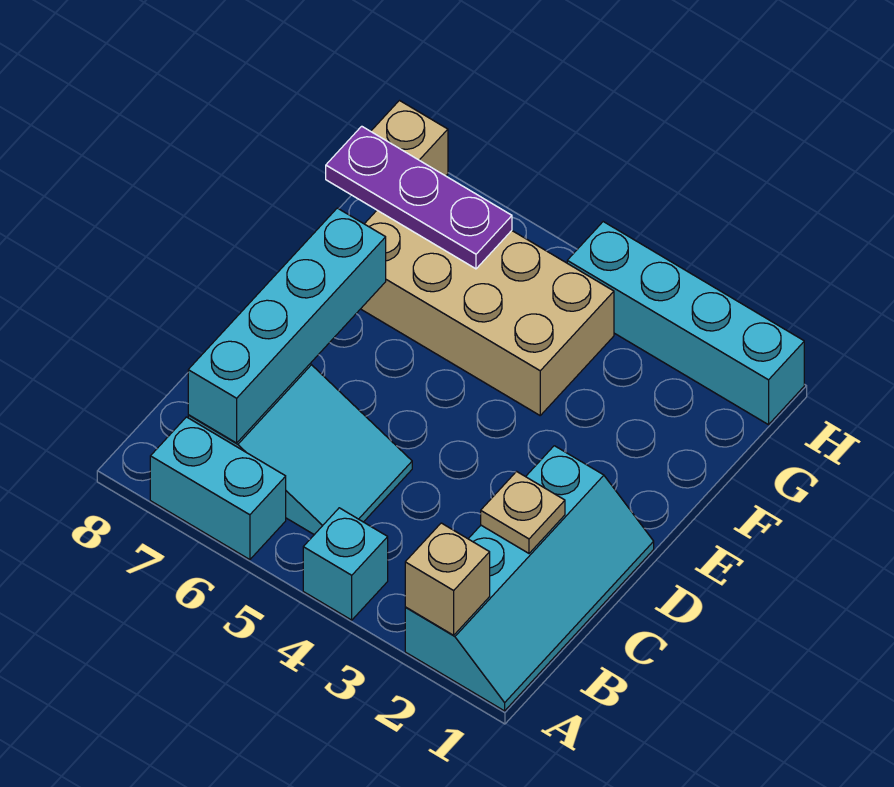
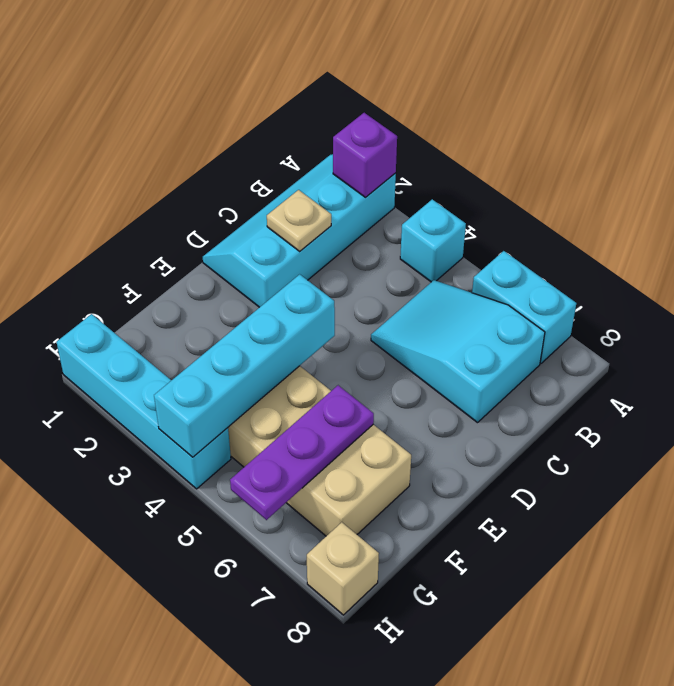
tan 1x1 brick [405,523,490,635] -> purple 1x1 brick [333,113,397,197]
cyan 1x4 brick [188,208,386,443] -> cyan 1x4 brick moved to [154,274,335,457]
purple 1x3 plate [326,126,512,269] -> purple 1x3 plate turned to [230,385,374,520]

